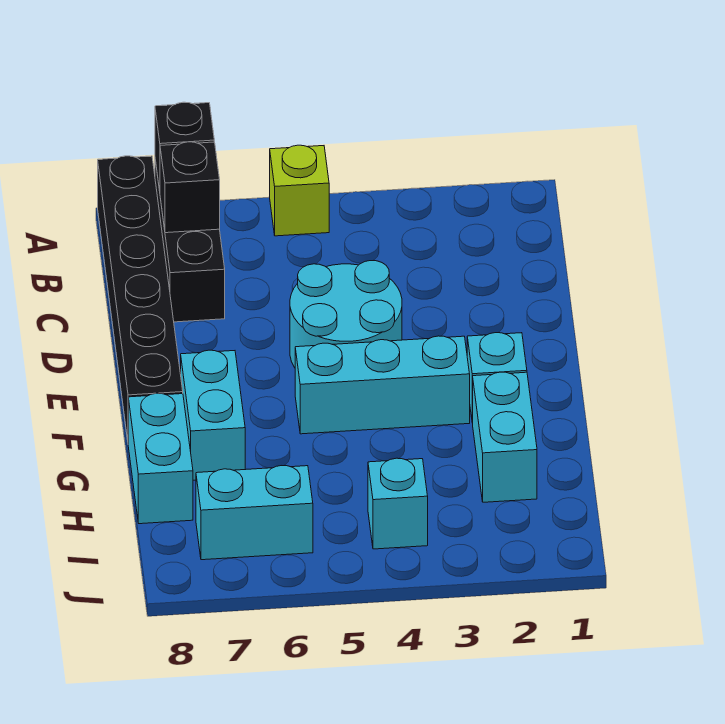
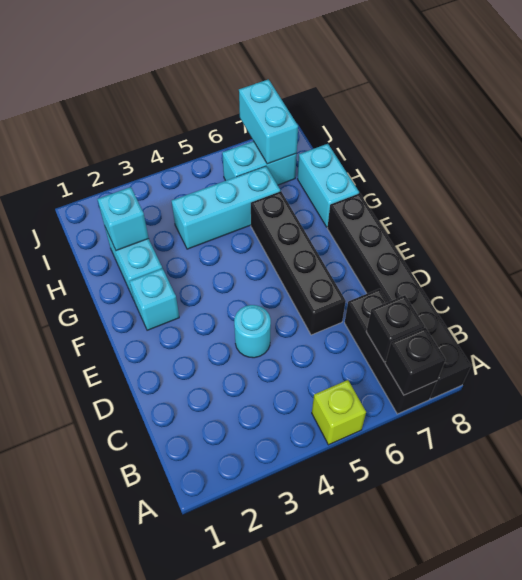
cyan 2x2 round brick [290,261,402,368] -> cyan 1x1 round brick [234,305,271,358]
none -> black 1x4 brick [251,191,346,335]
cyan 1x3 brick [295,336,470,434] -> cyan 1x3 brick moved to [172,166,280,249]
cyan 1x2 brick [181,350,245,480] -> cyan 1x2 brick moved to [239,79,298,164]
cyan 1x1 brick [368,458,428,549] -> cyan 1x1 brick moved to [97,187,149,251]

